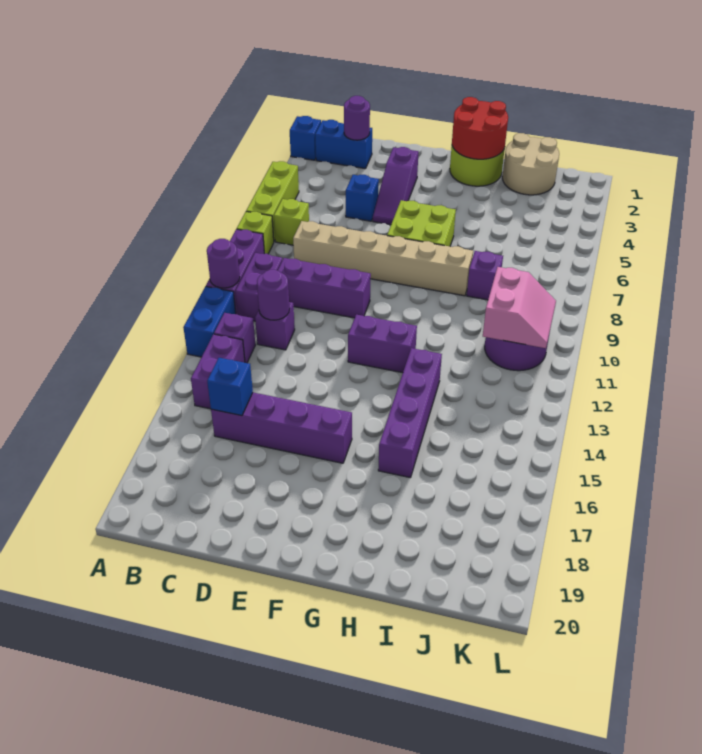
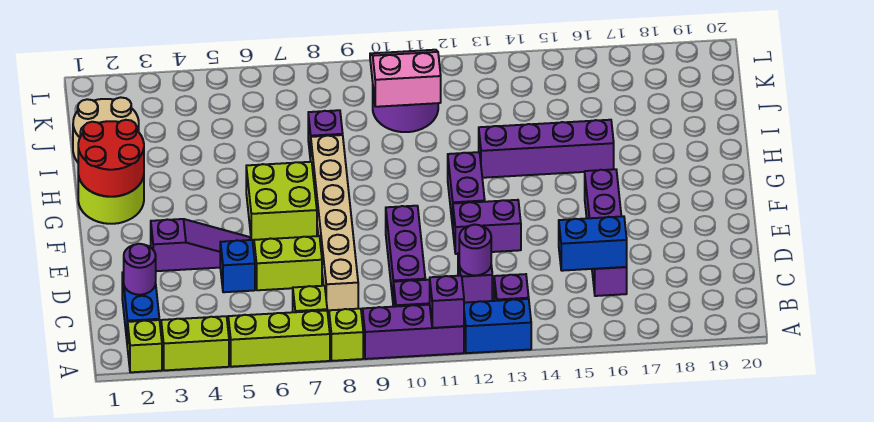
blue 1x1 brick [290,116,321,160] -> lime 1x1 brick [128,320,162,372]
none -> lime 1x2 brick [161,316,229,370]
purple 1x1 round brick [207,239,240,288] -> purple 1x1 brick [430,276,464,328]
purple 1x2 brick [191,334,245,409] -> purple 1x2 brick moved to [453,200,521,254]
blue 1x1 brick [207,358,253,416] -> blue 1x2 brick [559,216,627,271]
none -> lime 1x2 brick [254,236,322,290]

